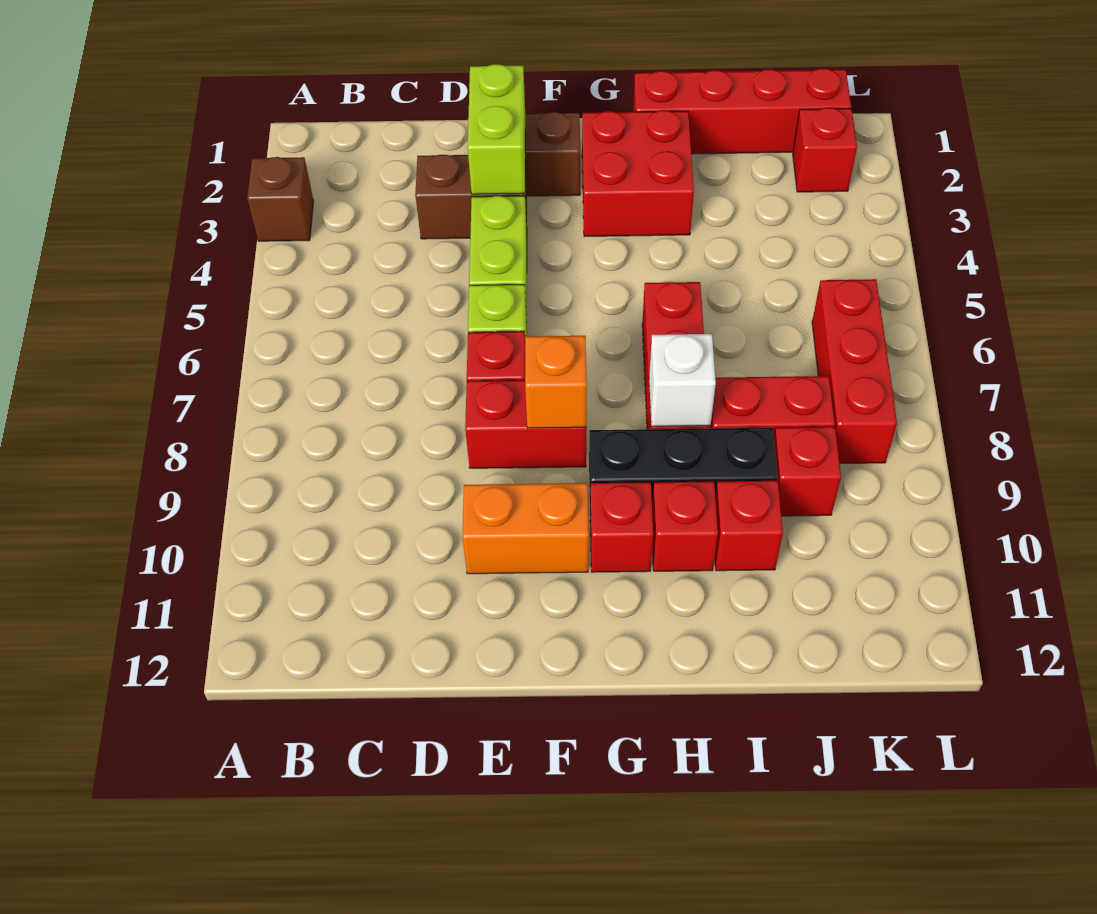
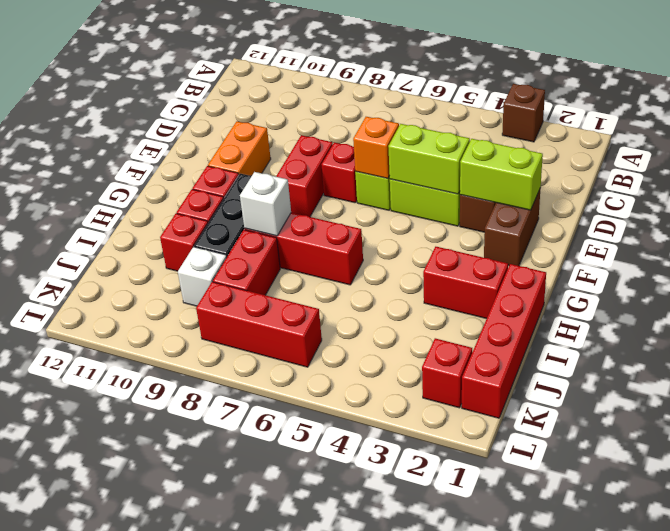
none -> lime 1x2 brick [388,124,470,194]
orange 1x1 brick [525,336,587,428] -> orange 1x1 brick moved to [353,117,399,179]
red 2x2 brick [582,110,694,236] -> red 1x2 brick [423,247,508,319]
red 1x1 brick [774,427,841,516] -> white 1x1 brick [178,247,227,306]

